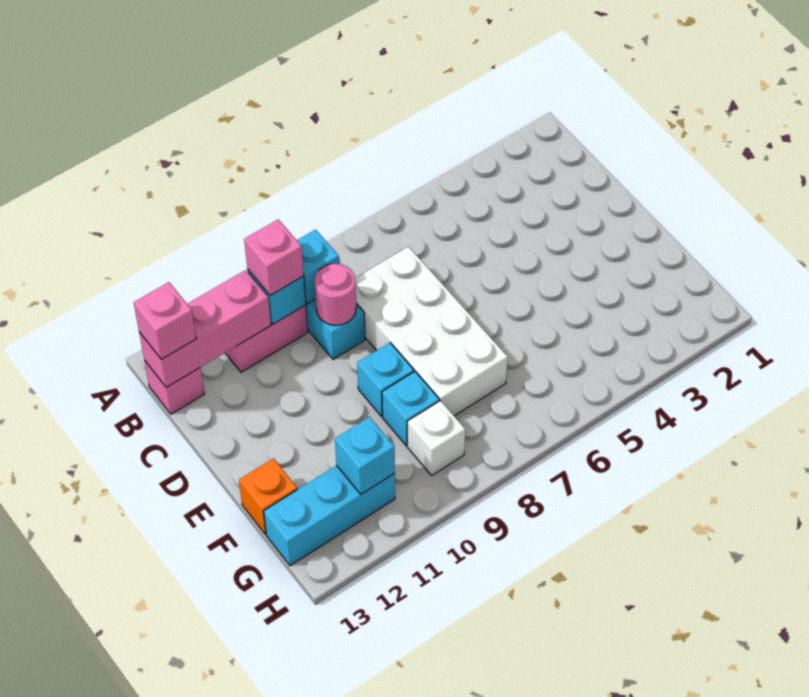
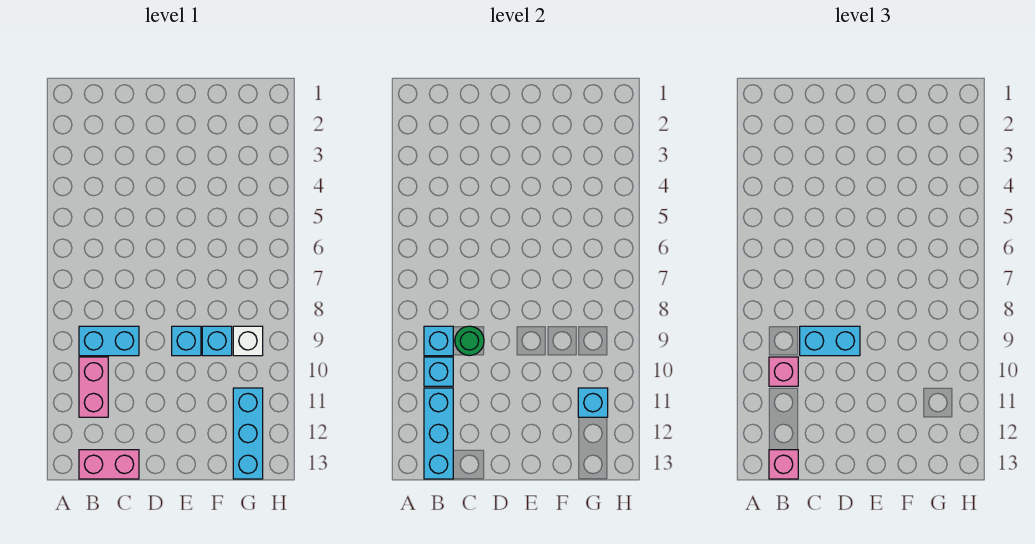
pink 1x3 brick [139,270,271,387] -> cyan 1x3 brick [424,388,453,479]
pink 1x1 brick [144,360,204,414] -> pink 1x2 brick [79,450,139,479]
white 2x4 brick [355,247,508,416] -> none
pink 1x1 round brick [315,264,356,325] -> green 1x1 round brick [455,326,484,356]
none -> cyan 1x2 brick [800,326,860,356]
orange 1x1 brick [239,459,297,534] -> none

